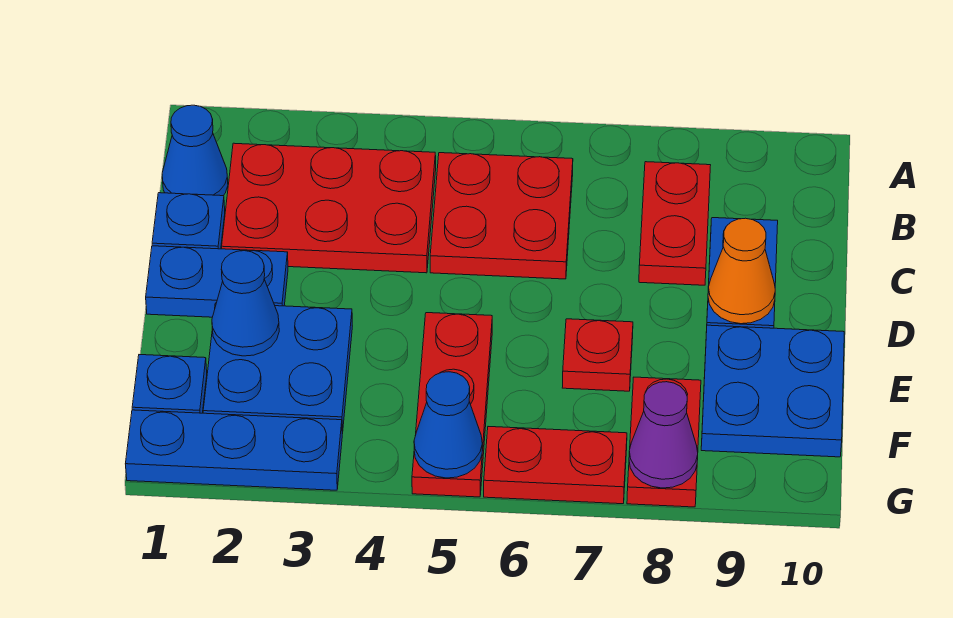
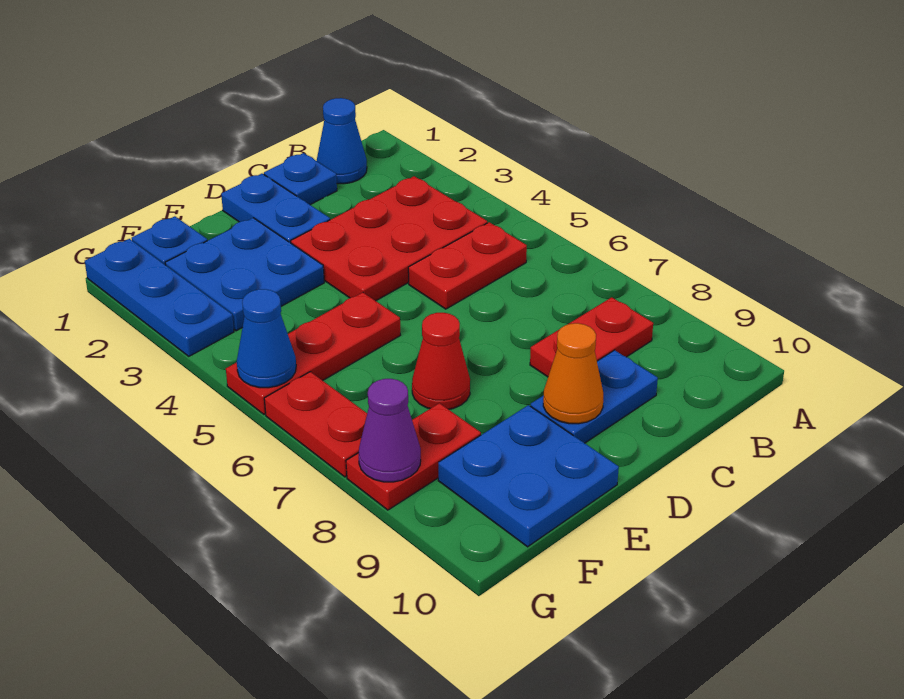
red 2x3 plate [222,143,436,273] -> red 2x3 plate turned to [291,176,487,301]
red 2x2 plate [430,153,573,279] -> red 1x2 plate [408,222,527,309]
blue 1x1 cone [212,251,279,356] -> none
red 1x1 plate [562,319,633,391] -> red 1x1 cone [412,313,470,409]

